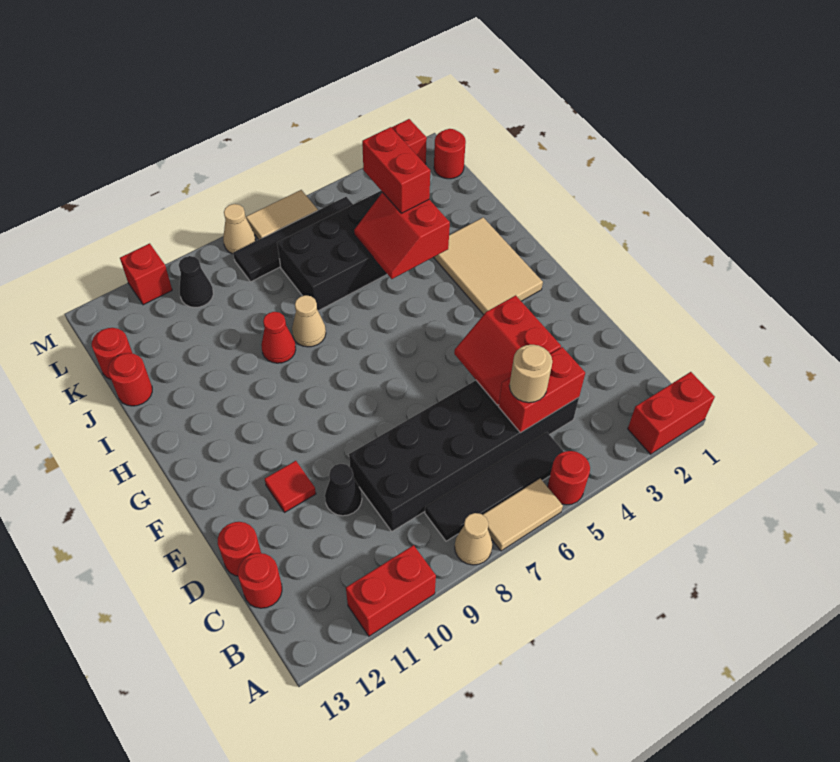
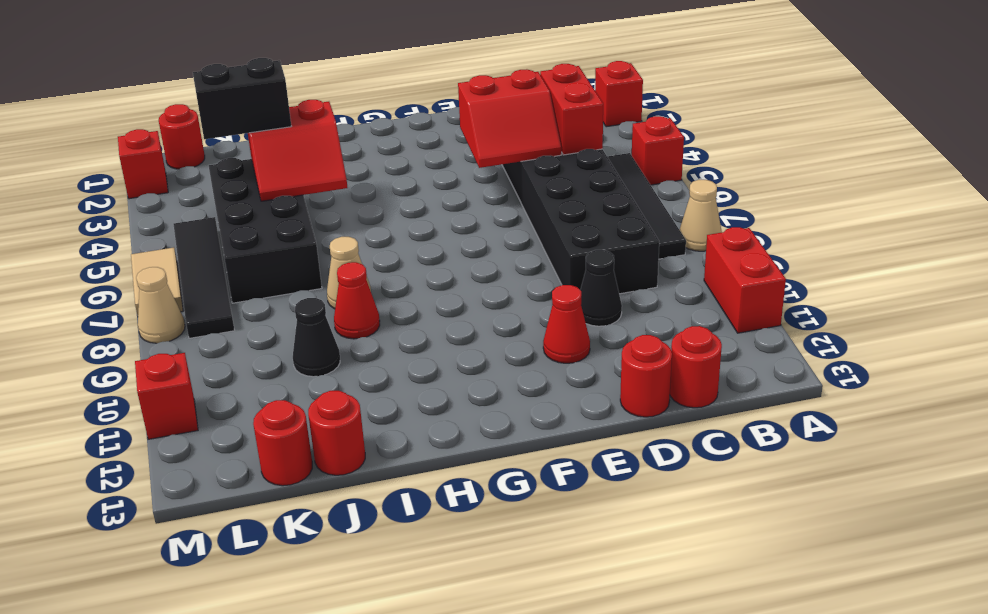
red 1x2 brick [628,372,715,454] -> red 1x1 brick [595,61,643,127]
red 1x1 round brick [548,451,590,505] -> red 1x1 brick [632,116,684,185]
tan 1x2 tile [483,479,563,551] -> none
tan 1x1 round brick [509,345,552,403] -> none
red 1x1 tile [265,461,316,513] -> red 1x1 cone [543,285,590,363]
tan 2x3 tile [434,218,543,315] -> none
red 1x2 brick [362,127,430,213] -> black 1x2 brick [193,58,291,139]
black 1x1 cone [179,256,213,307] -> black 1x1 cone moved to [293,298,340,377]

